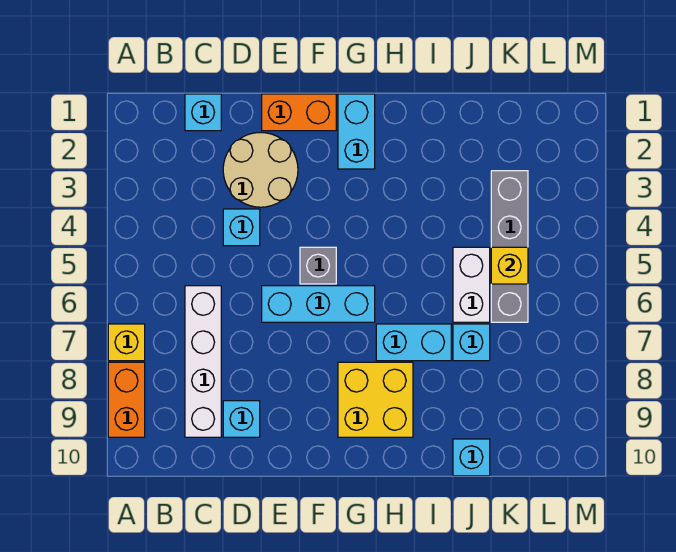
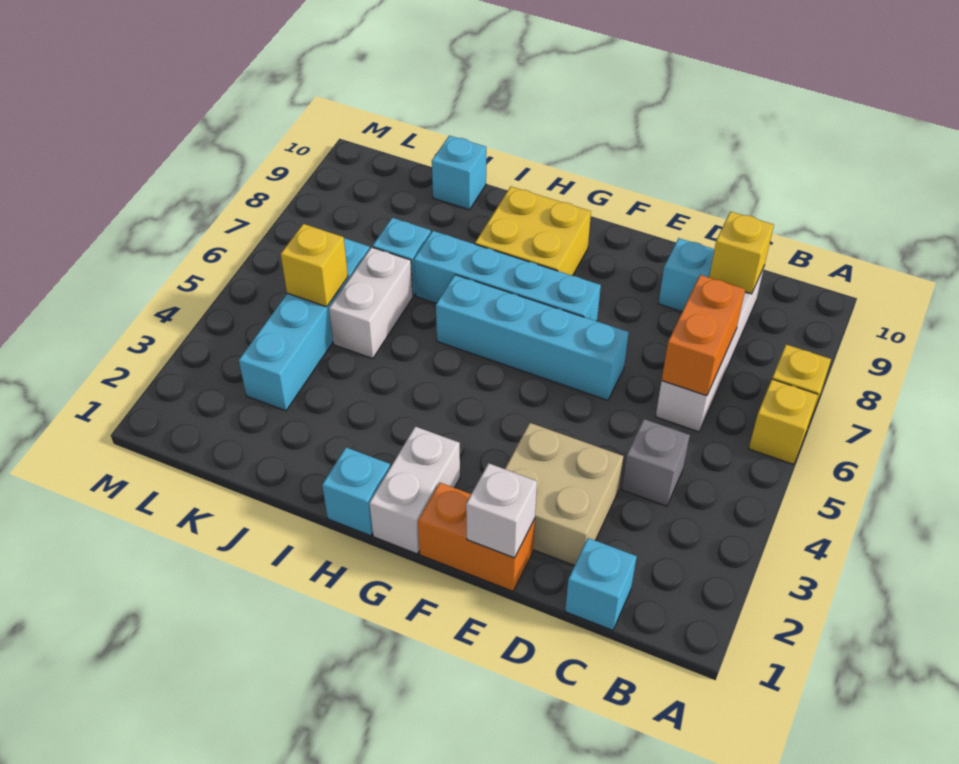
none -> yellow 1x1 brick [749,379,818,465]
orange 1x2 brick [108,362,145,437] -> orange 1x2 brick moved to [662,275,745,396]
none -> yellow 1x1 brick [709,212,774,294]
tan 2x2 round brick [223,132,298,207] -> tan 2x2 brick [505,423,623,565]
cyan 1x1 brick [223,209,260,246] -> cyan 1x1 brick moved to [322,447,390,536]
none -> white 1x1 brick [466,463,537,558]
cyan 1x3 brick [262,286,375,322] -> cyan 1x4 brick [436,275,629,400]
grey 1x1 brick [300,247,336,284] -> grey 1x1 brick moved to [622,419,690,506]
cyan 1x2 brick [338,94,375,169] -> white 1x2 brick [370,427,460,554]
cyan 1x2 brick [376,324,451,361] -> cyan 1x4 brick [414,231,601,321]
grey 1x4 brick [491,171,528,322] -> cyan 1x4 brick [239,238,370,411]

